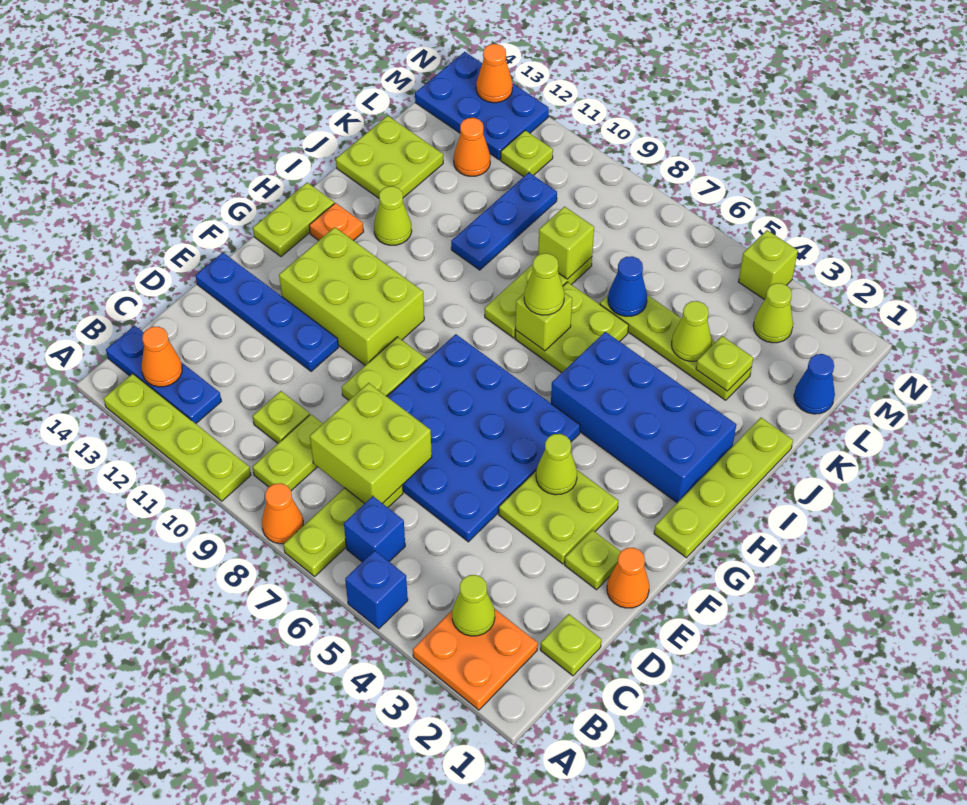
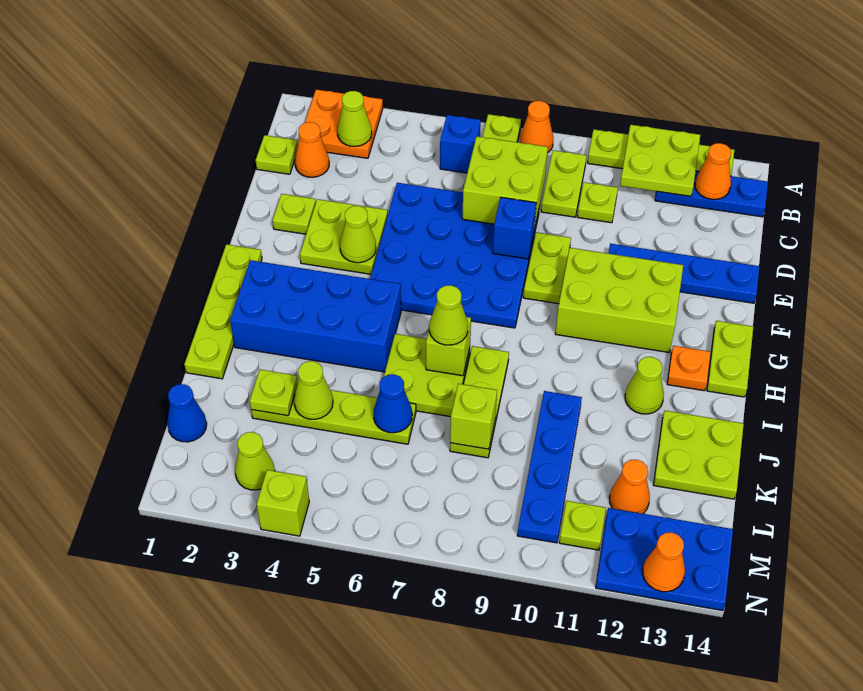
blue 1x1 brick [345,551,408,629] -> blue 1x1 brick moved to [493,197,536,259]
none -> lime 2x2 plate [620,125,700,196]
orange 1x1 cone [607,548,649,608] -> orange 1x1 cone moved to [295,122,329,177]
blue 1x3 plate [451,173,557,270] -> blue 1x4 plate [517,391,582,543]

